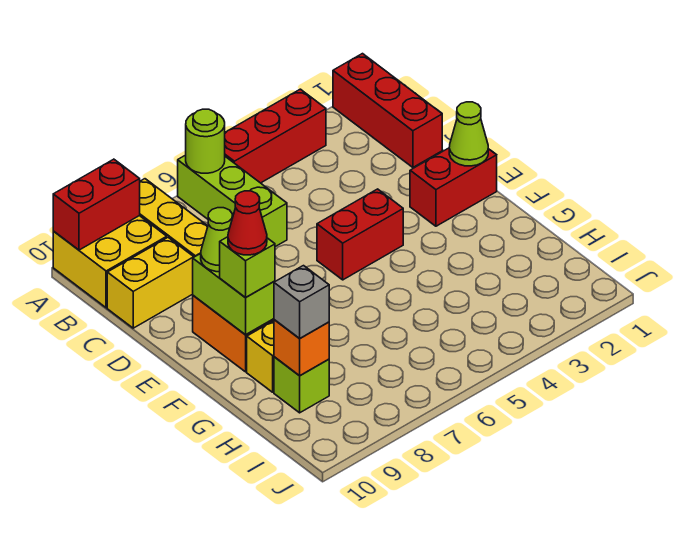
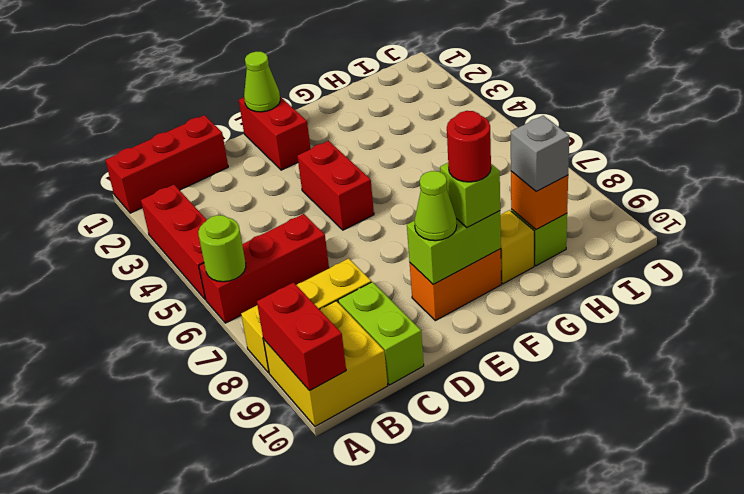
lime 1x3 brick [178,155,287,247] -> red 1x3 brick [199,214,329,323]
yellow 1x2 brick [107,238,194,328] -> lime 1x2 brick [338,282,424,385]
red 1x1 cone [228,191,267,255] -> red 1x1 round brick [447,111,491,182]

